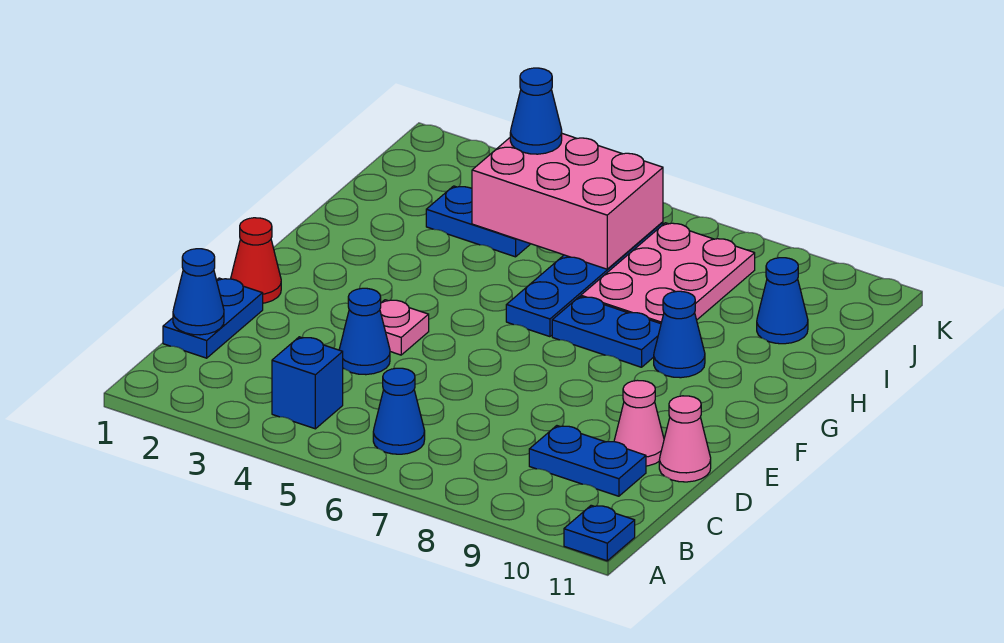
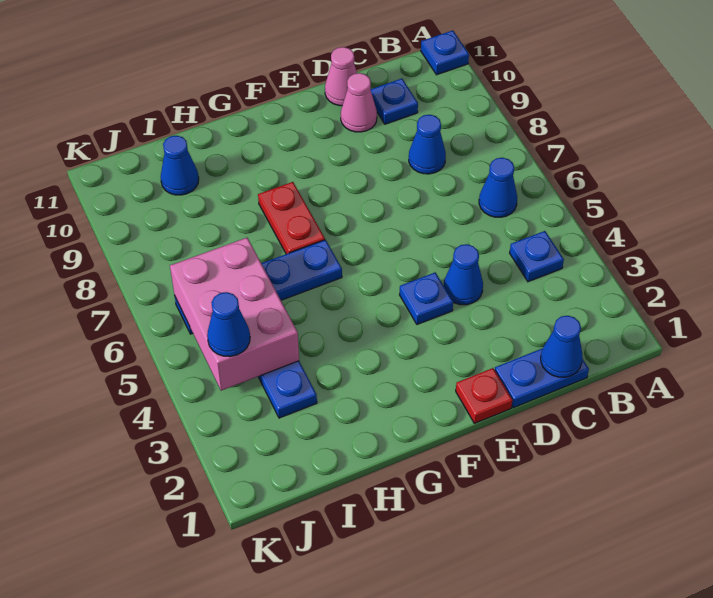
blue 1x1 brick [272,337,343,429] -> blue 1x1 plate [510,231,564,282]
blue 1x2 plate [529,426,646,496] -> blue 1x1 plate [370,79,418,124]
red 1x1 cone [231,218,281,303] -> red 1x1 plate [456,368,512,423]
pink 1x1 plate [380,300,429,355] -> blue 1x1 plate [400,272,453,324]
blue 1x2 plate [552,297,661,367] -> red 1x2 plate [258,182,325,254]
blue 1x1 cone [654,291,705,378] -> blue 1x1 cone moved to [409,115,446,174]
pink 2x3 plate [581,223,755,324] -> none

